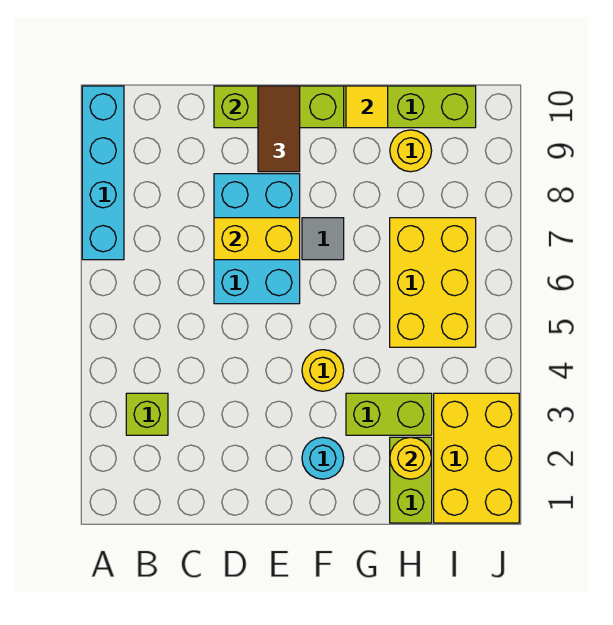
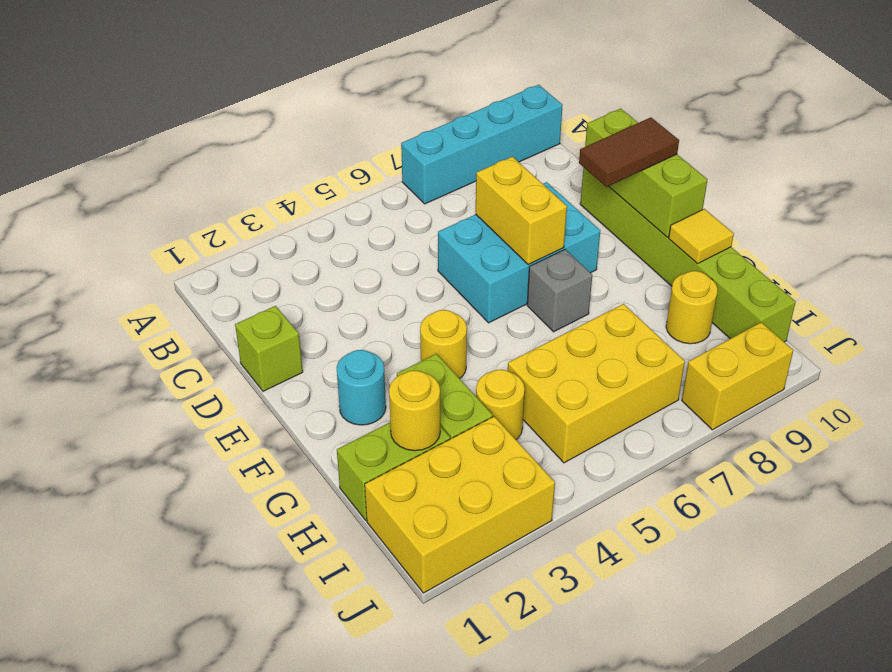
lime 1x1 brick [126,393,168,435] -> lime 1x1 brick moved to [235,306,303,391]
grey 1x1 tile [302,218,344,260] -> grey 1x1 brick [527,250,592,332]
none -> yellow 1x1 round brick [476,370,525,440]
none -> yellow 1x2 brick [682,322,793,430]

